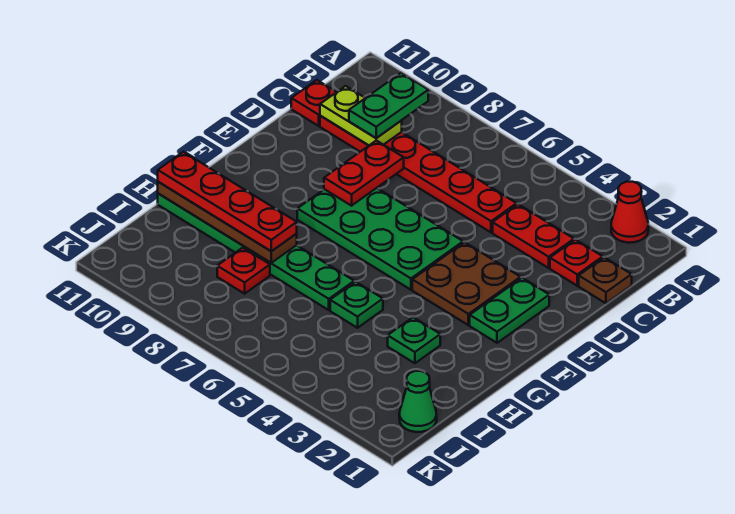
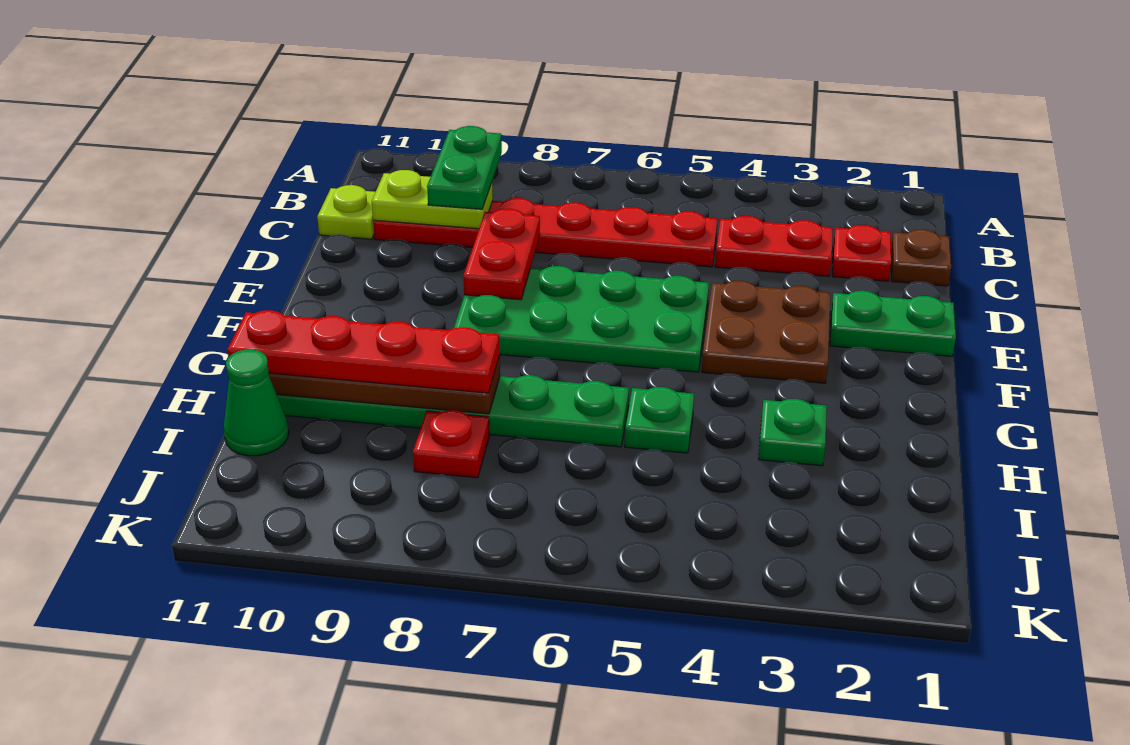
red 1x1 cone [611,182,648,243] -> none
red 1x1 plate [291,80,336,126] -> lime 1x1 plate [317,185,375,239]
green 1x2 plate [470,278,549,343] -> green 1x2 plate turned to [830,291,956,356]
green 1x1 cone [399,371,437,432] -> green 1x1 cone moved to [224,349,289,456]

